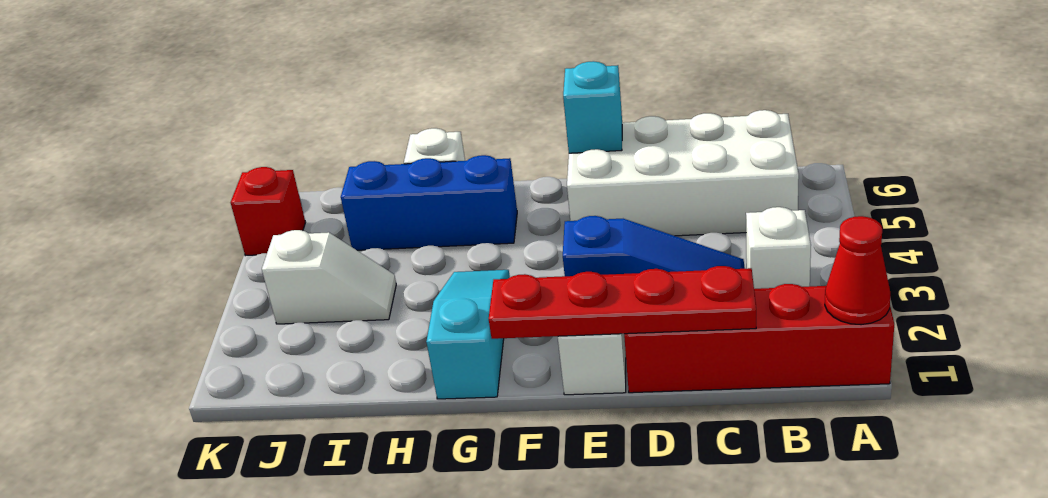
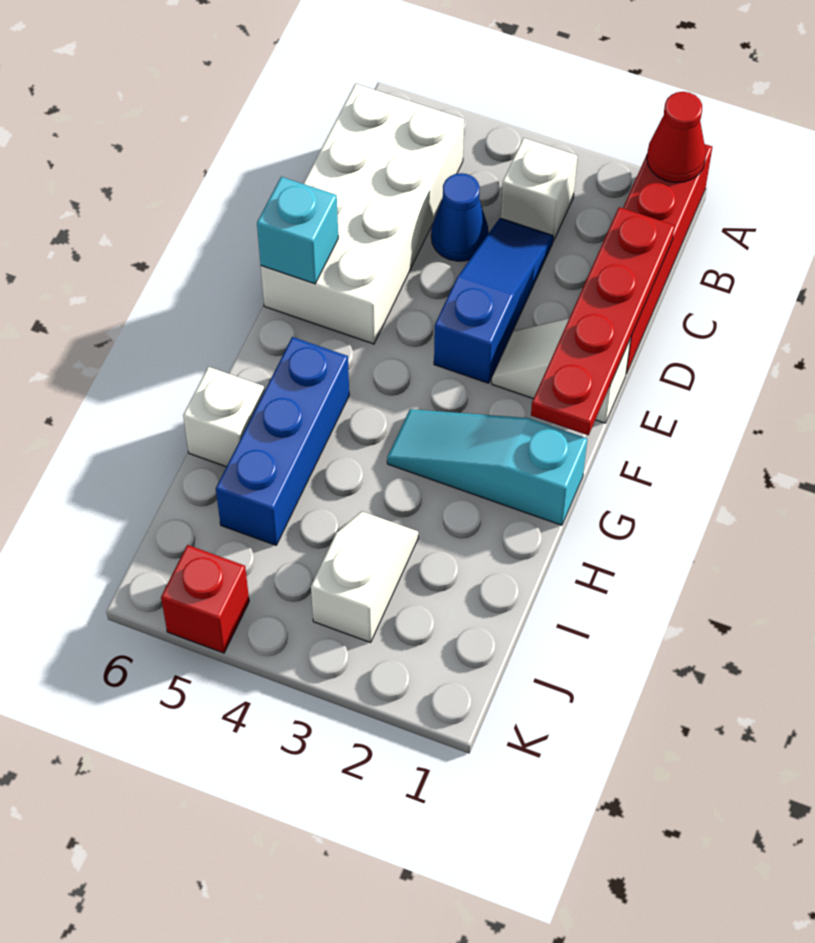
none -> blue 1x1 cone [431,173,489,261]

